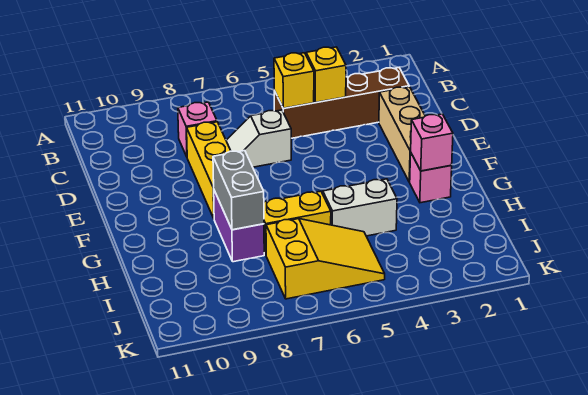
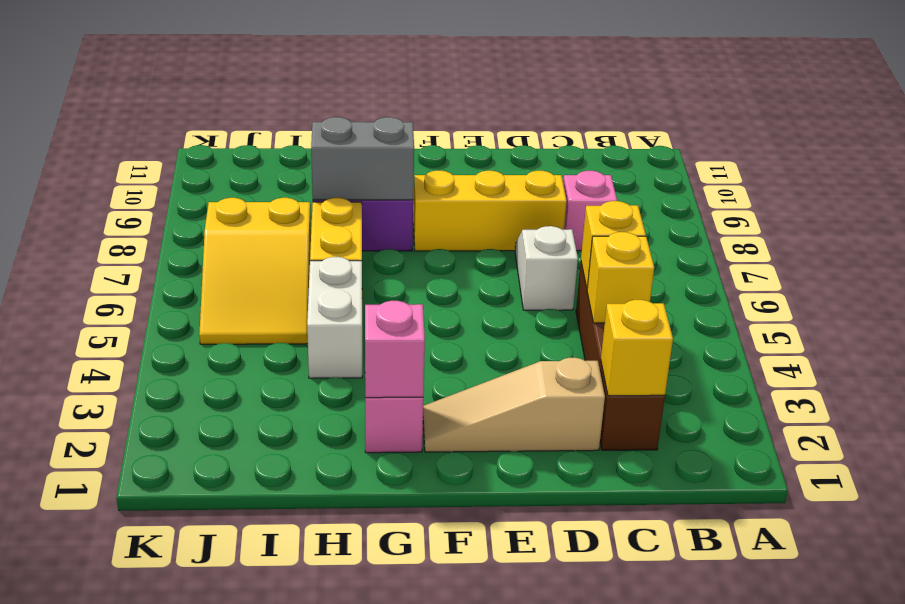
none -> yellow 1x1 brick [601,300,673,396]
tan 1x3 brick [379,87,425,182] -> tan 1x3 slope [423,358,605,452]

